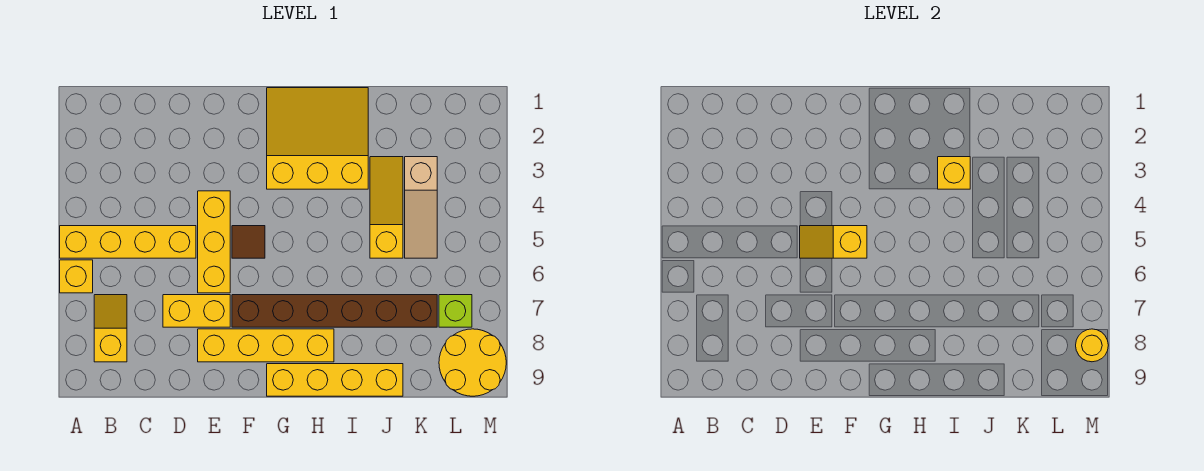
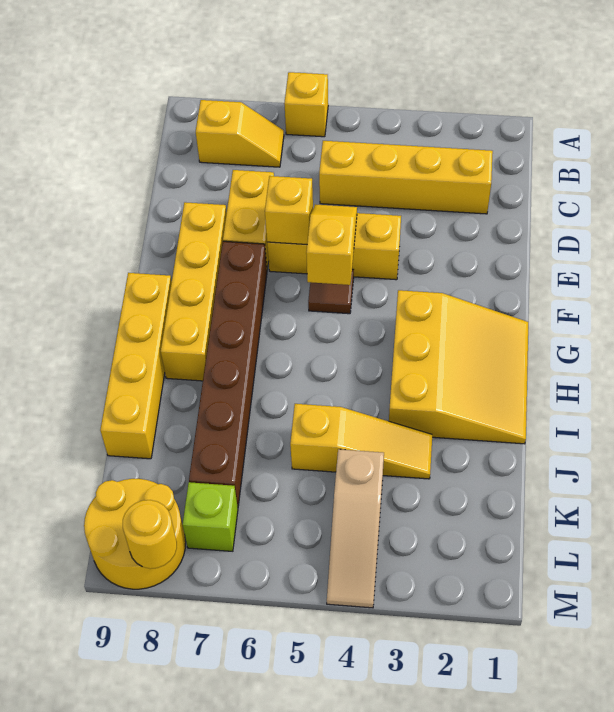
yellow 1x4 brick [60,226,196,258] -> yellow 1x4 brick turned to [319,141,493,214]
yellow 1x1 brick [938,157,970,189] -> yellow 1x1 brick moved to [265,176,313,244]
tan 1x3 slope [405,157,437,258] -> tan 1x3 slope turned to [327,449,384,608]

